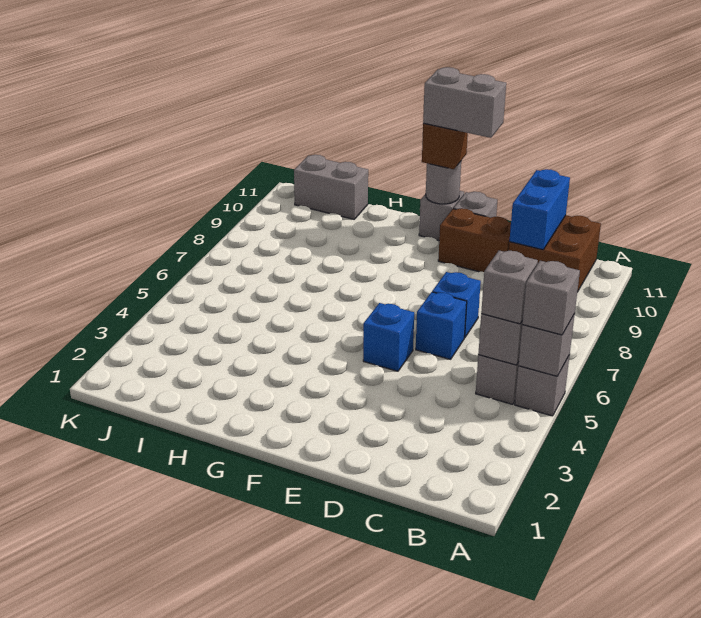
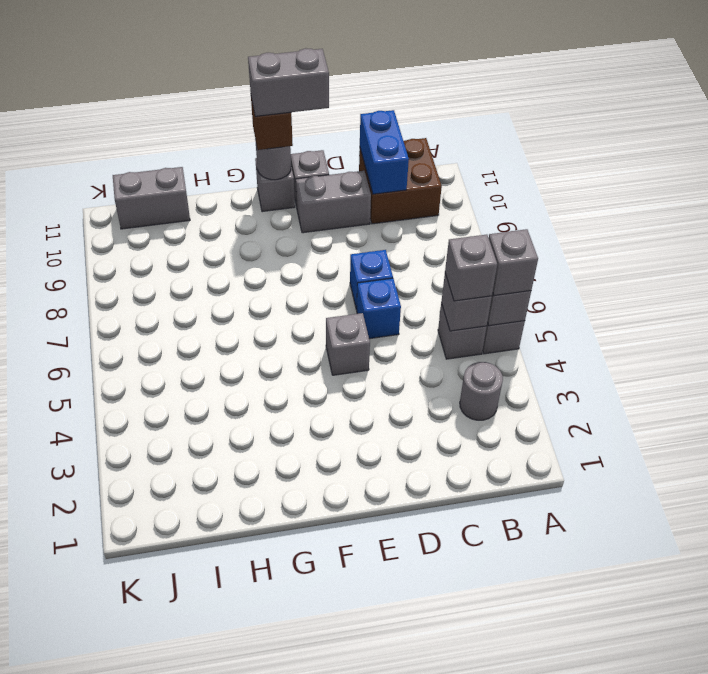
none -> grey 1x1 round brick [460,362,503,420]
brown 1x2 brick [438,208,511,272] -> grey 1x2 brick [296,171,371,233]
blue 1x1 brick [363,303,414,371] -> grey 1x1 brick [326,313,370,375]

